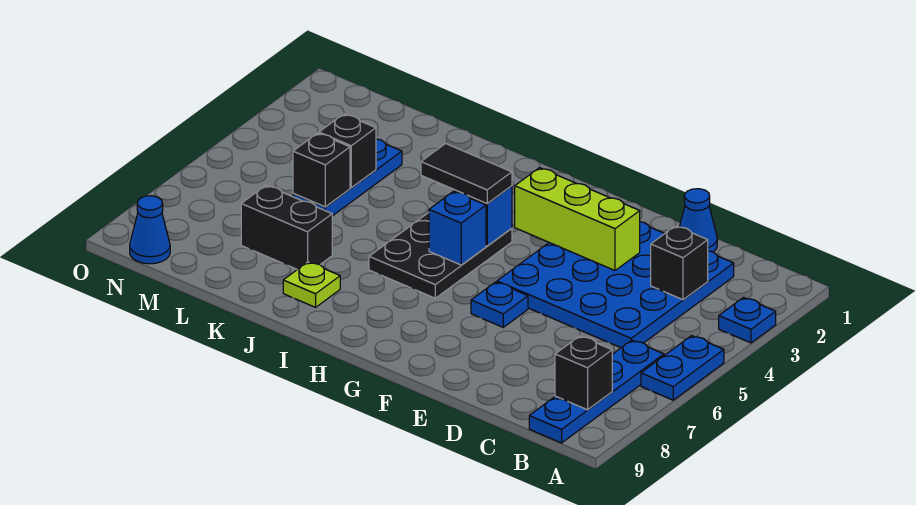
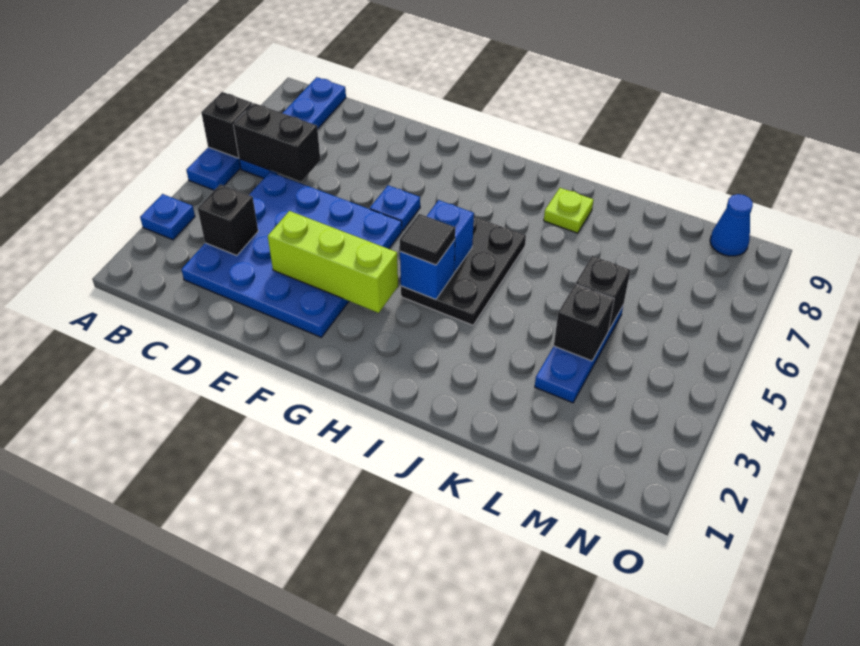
black 1x1 brick [555,336,612,410] -> black 1x1 brick moved to [201,92,252,158]
blue 1x1 cone [680,189,717,252] -> none
black 1x2 tile [421,144,512,204] -> black 1x1 tile [400,214,455,265]
black 1x2 brick [241,186,332,269] -> black 1x2 brick moved to [233,103,320,182]

